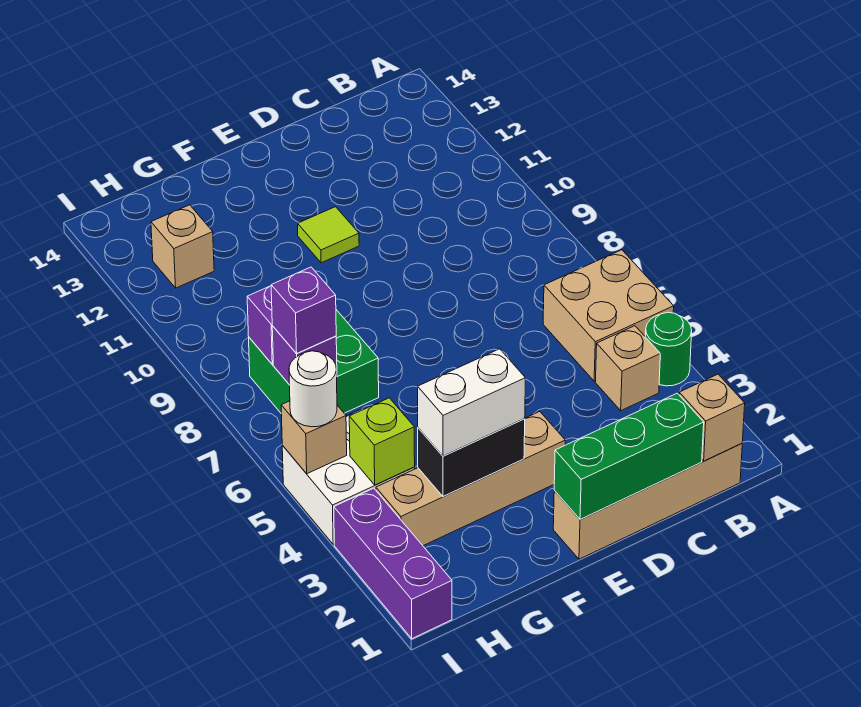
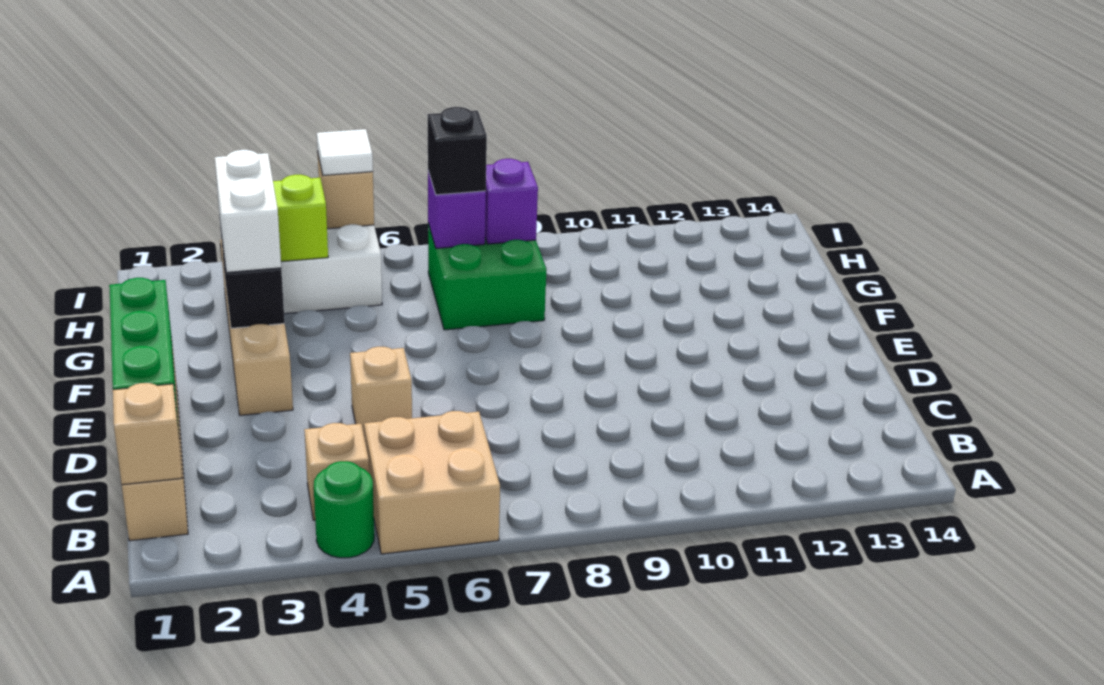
lime 1x1 tile [298,207,359,263] -> none
purple 1x1 brick [271,267,336,354] -> black 1x1 brick [428,107,487,195]
tan 1x1 brick [151,205,214,288] -> tan 1x1 brick moved to [350,347,412,438]
purple 1x3 brick [334,488,452,639] -> none
white 1x1 round brick [289,351,337,427] -> white 1x1 tile [317,129,373,175]

